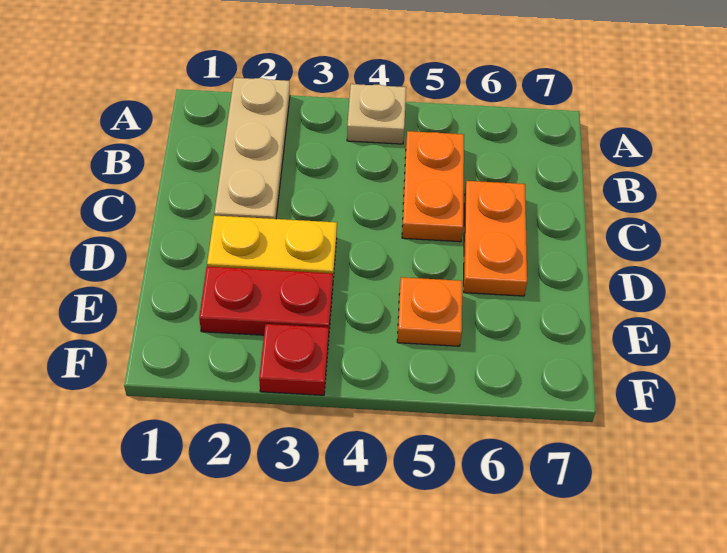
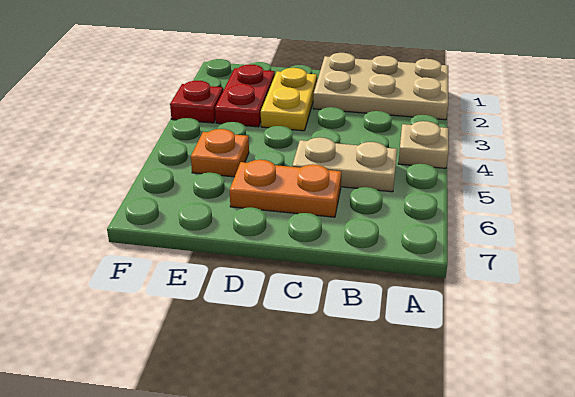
tan 1x3 plate [214,78,290,219] -> tan 2x3 plate [313,53,448,120]
orange 1x2 plate [402,131,464,242] -> tan 1x2 plate [292,137,397,192]

